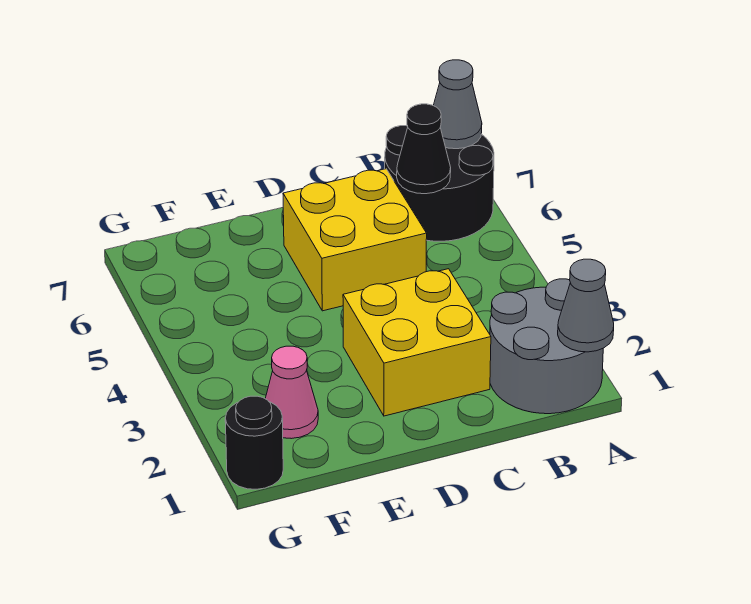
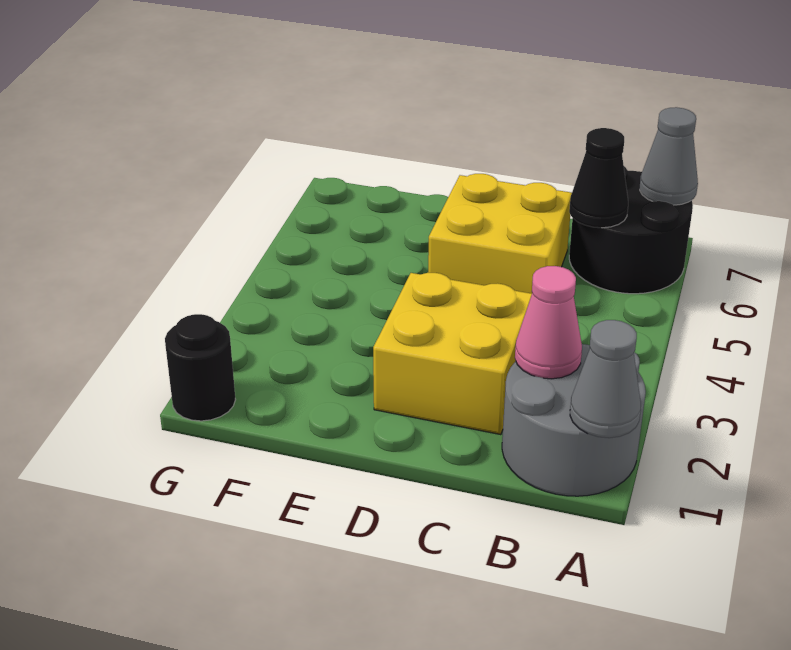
pink 1x1 cone [265,346,318,439] -> pink 1x1 cone moved to [515,266,582,379]

